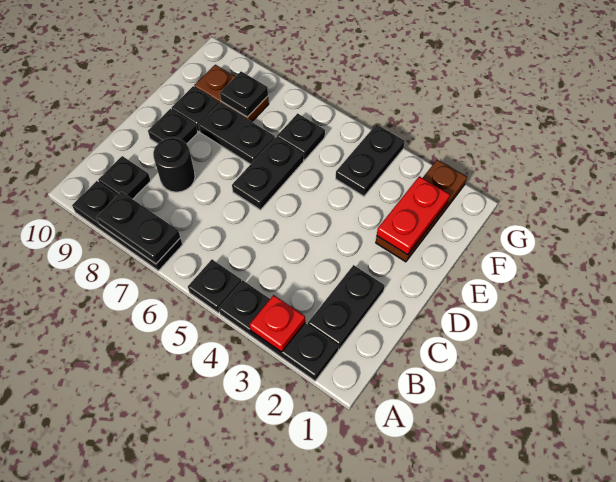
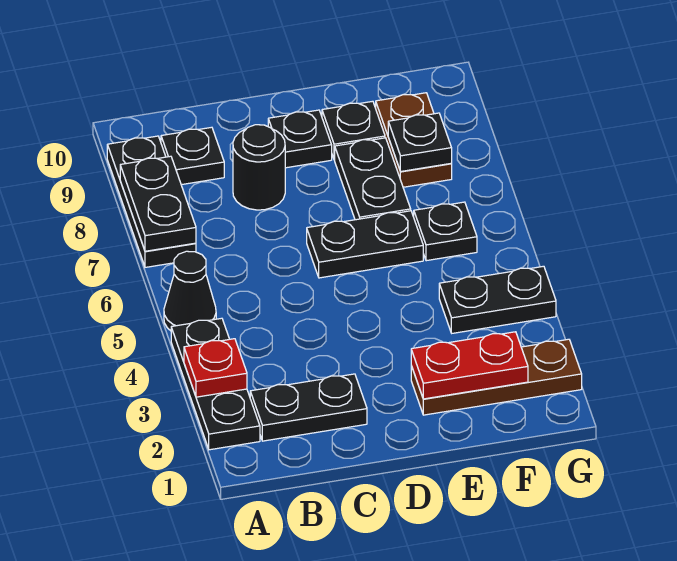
black 1x1 plate [188,260,241,313] -> black 1x1 cone [164,251,216,331]

